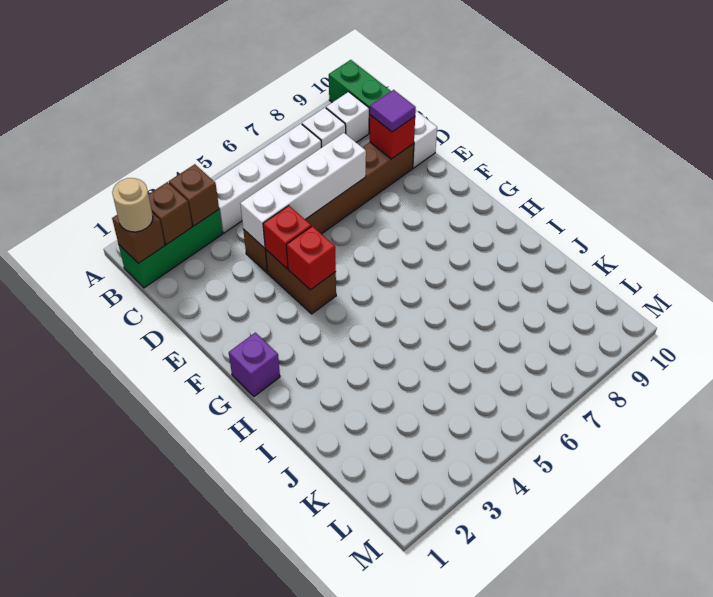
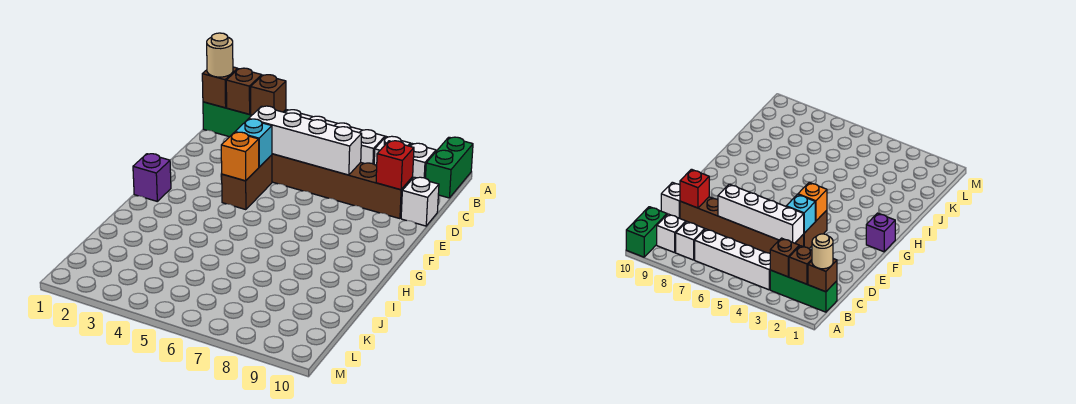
purple 1x1 tile [370,90,416,132] -> none
red 1x1 brick [263,206,311,269] -> cyan 1x1 brick [235,119,272,167]
red 1x1 brick [287,226,336,290] -> orange 1x1 brick [221,132,259,181]

